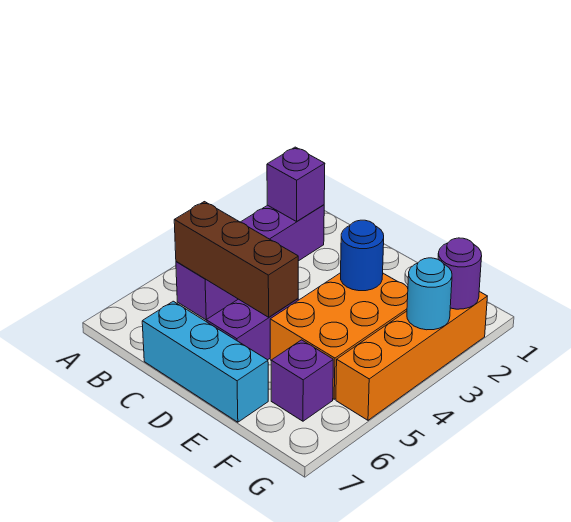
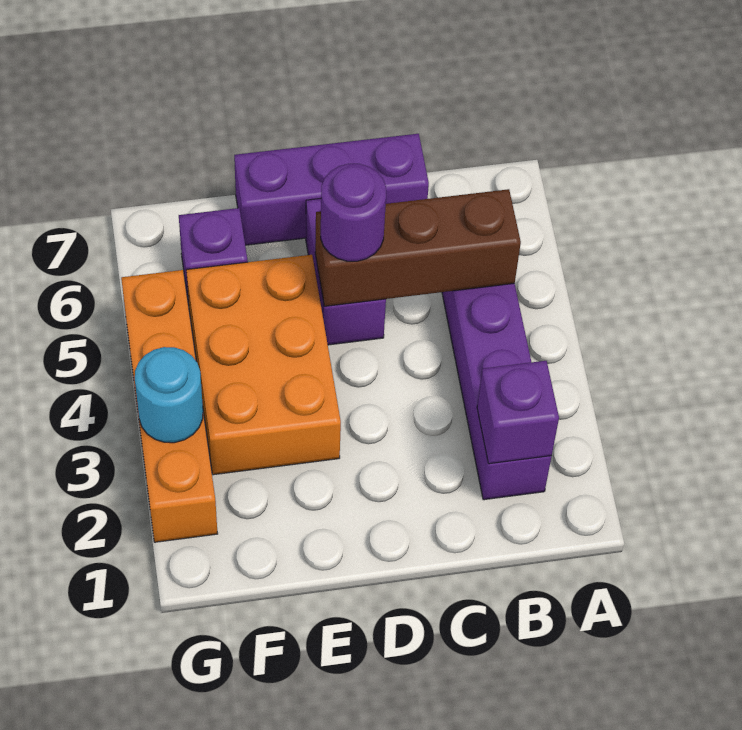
cyan 1x3 brick [142,301,268,422] -> purple 1x3 brick [234,134,429,245]
blue 1x1 round brick [341,220,384,291] -> none
purple 1x1 round brick [438,238,482,309] -> purple 1x1 round brick moved to [321,164,386,261]

